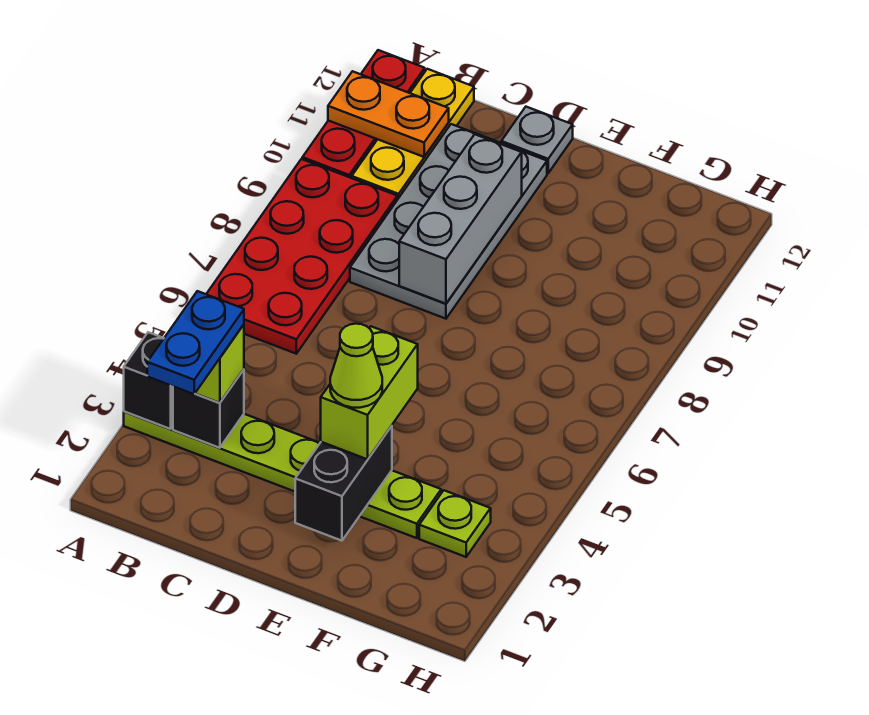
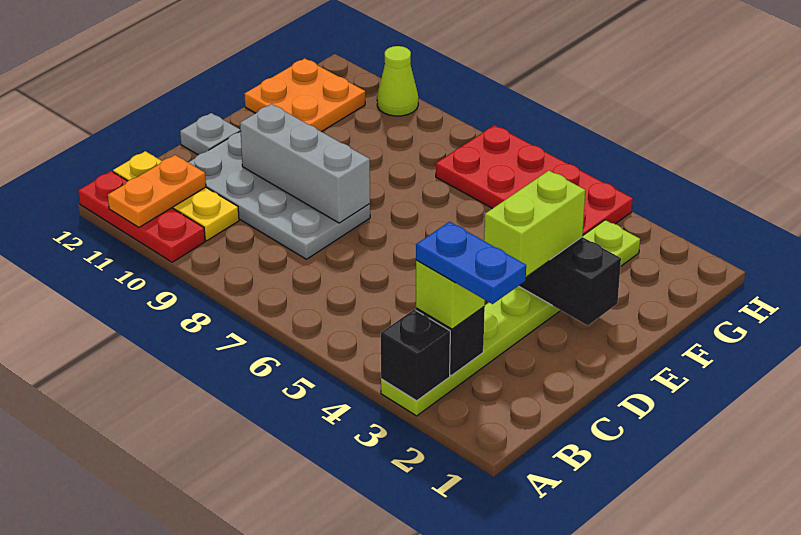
red 2x4 plate [206,159,397,354] -> red 2x4 plate moved to [436,125,633,235]
lime 1x2 brick [321,326,418,459] -> lime 1x2 brick turned to [484,171,585,276]
lime 1x1 cone [330,324,382,408] -> lime 1x1 cone moved to [377,46,418,116]
none -> orange 2x2 plate [245,58,365,132]

